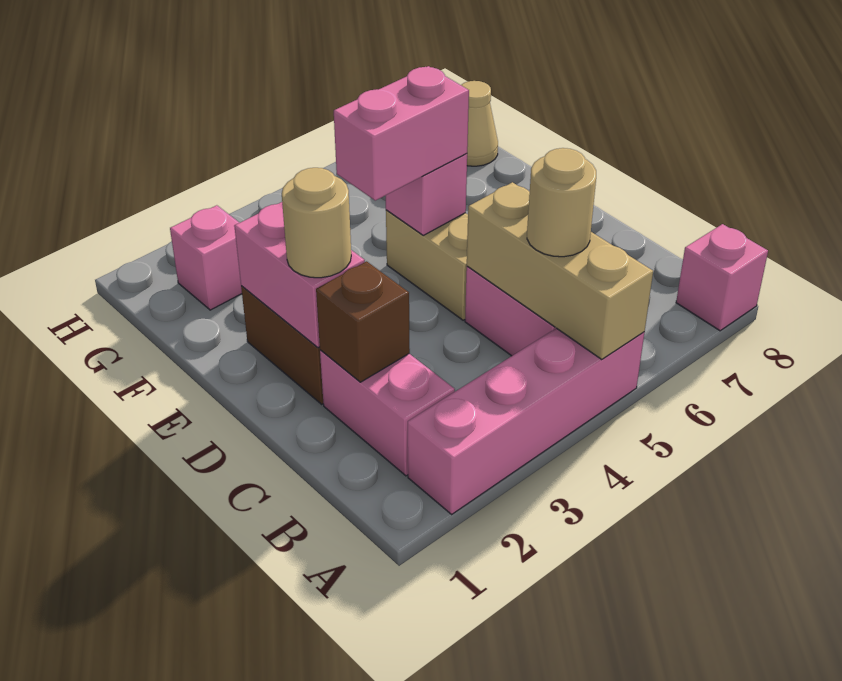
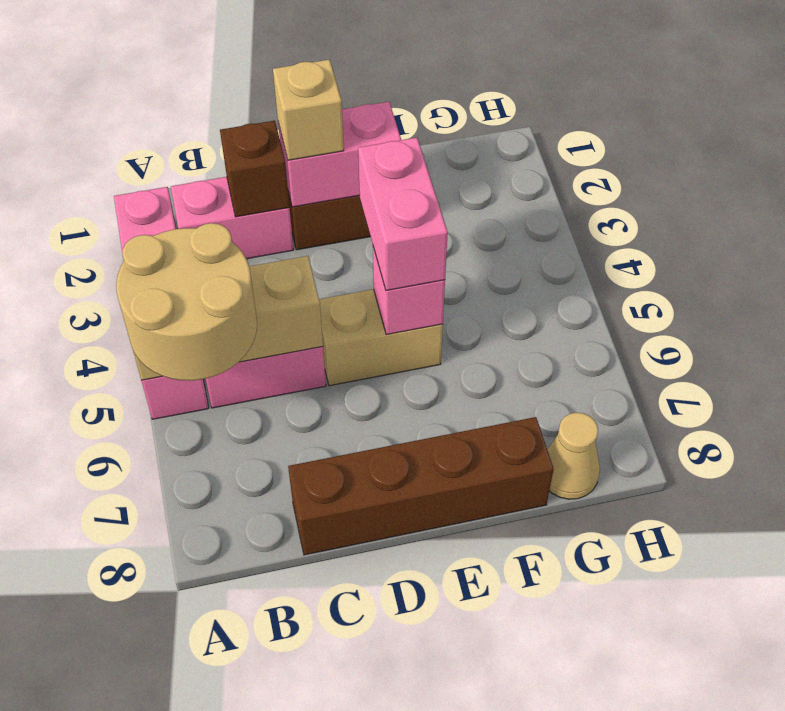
pink 1x1 brick [676,224,768,331] -> none
tan 1x1 round brick [527,148,596,257] -> tan 2x2 round brick [116,223,257,381]
none -> brown 1x4 brick [288,417,554,555]
tan 1x1 round brick [282,168,351,278] -> tan 1x1 brick [273,59,344,160]
pink 1x1 brick [170,205,242,310] -> none

